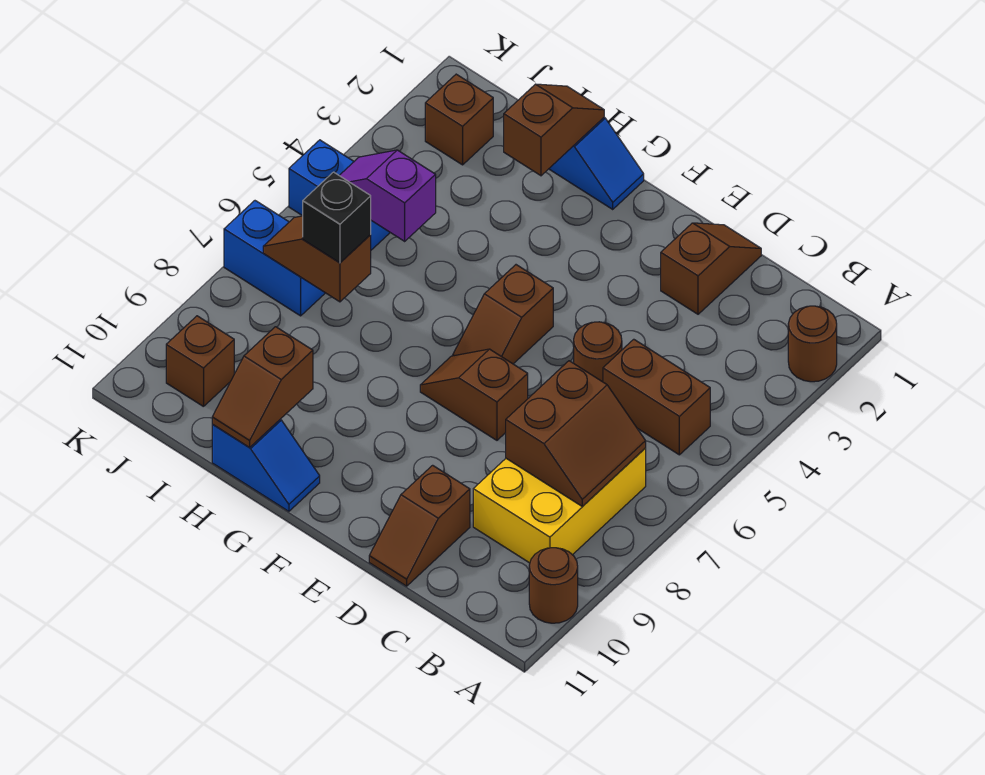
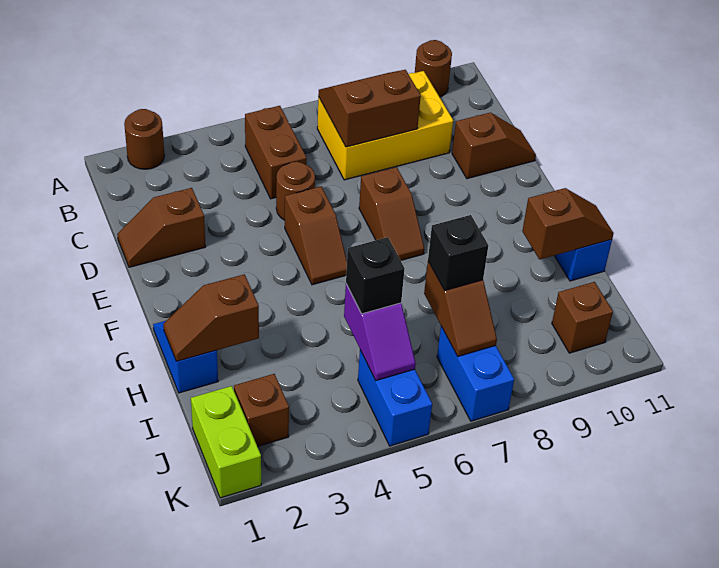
brown 1x2 slope [453,265,553,364] -> brown 1x2 slope turned to [285,187,347,285]
none -> black 1x1 brick [346,237,405,314]
none -> lime 1x2 brick [191,386,261,498]

